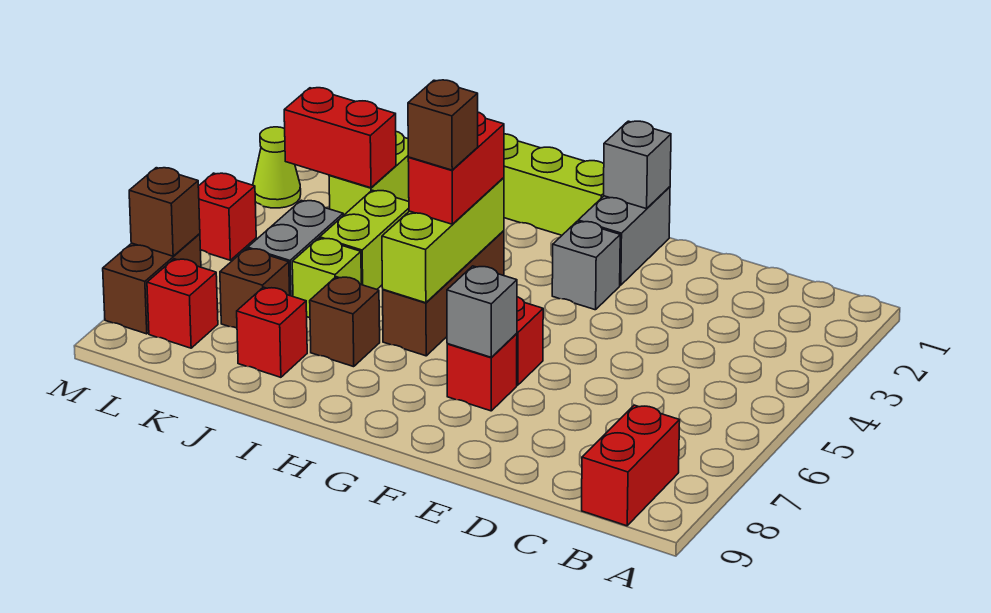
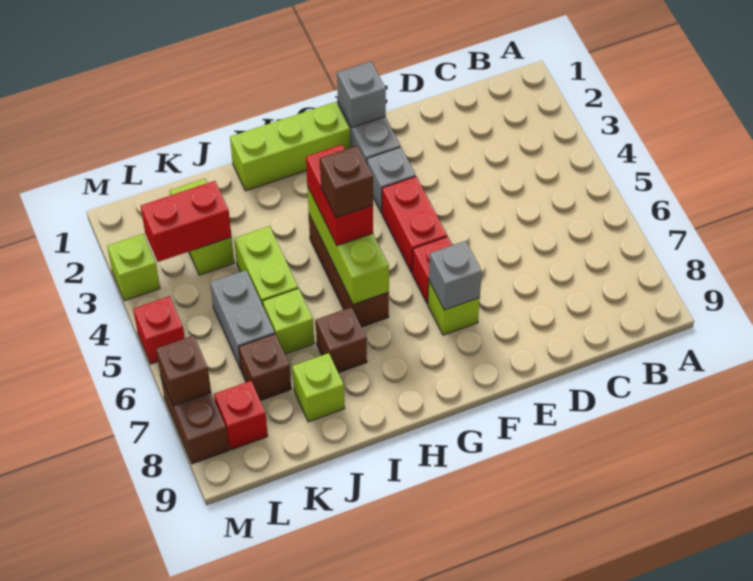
red 1x2 brick [582,405,680,526] -> red 1x2 brick moved to [382,177,447,273]
red 1x1 brick [447,334,517,411] -> lime 1x1 brick [428,281,480,335]
red 1x1 brick [237,287,307,377] -> lime 1x1 brick [292,353,345,422]
lime 1x1 cone [253,127,301,208] -> lime 1x1 brick [107,234,160,301]

